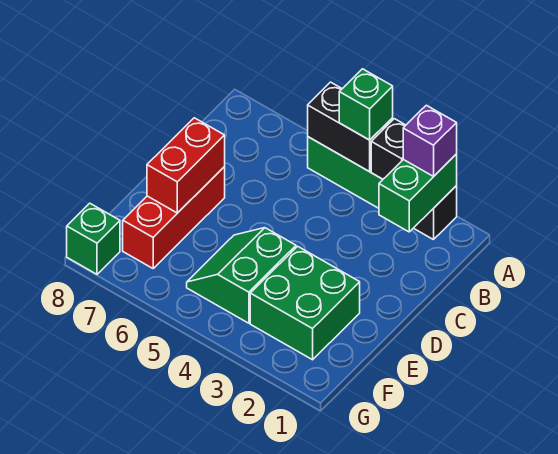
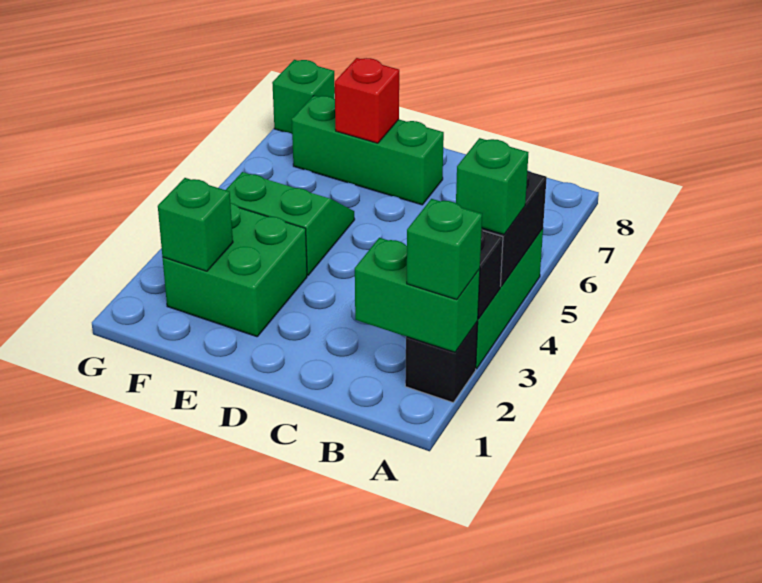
purple 1x1 brick [403,105,457,176] -> green 1x1 brick [407,199,482,300]
red 1x3 brick [123,167,225,268] -> green 1x3 brick [292,95,444,205]
red 1x2 brick [147,118,225,213] -> red 1x1 brick [335,58,399,143]
none -> green 1x1 brick [158,178,233,271]

